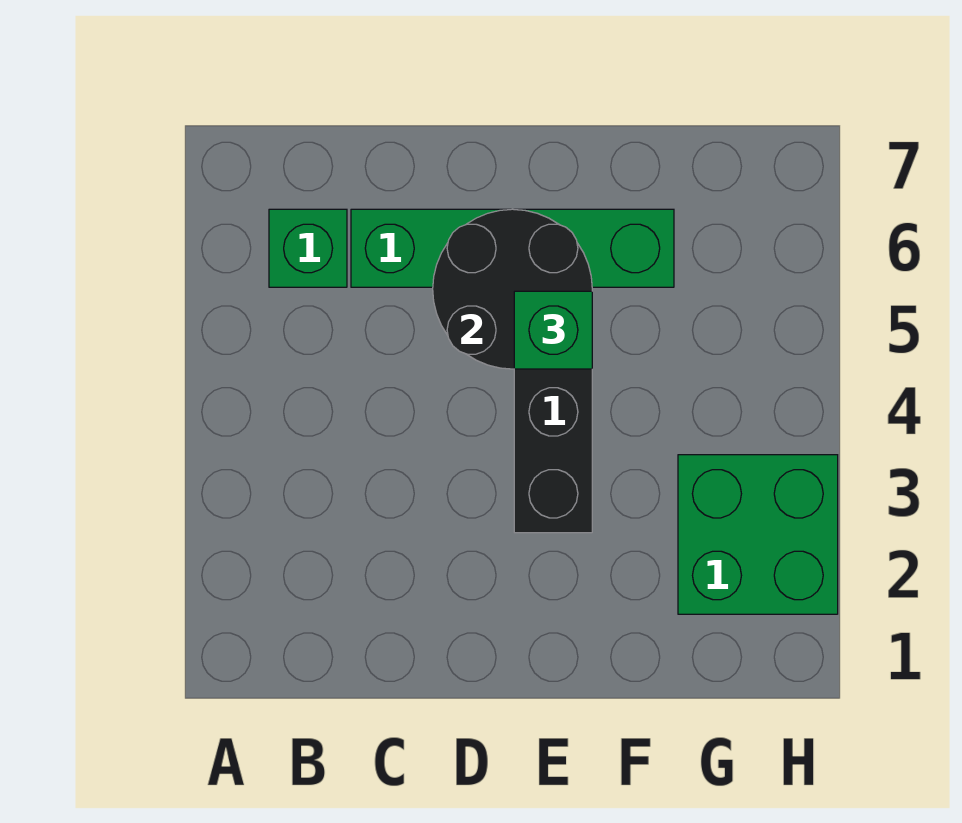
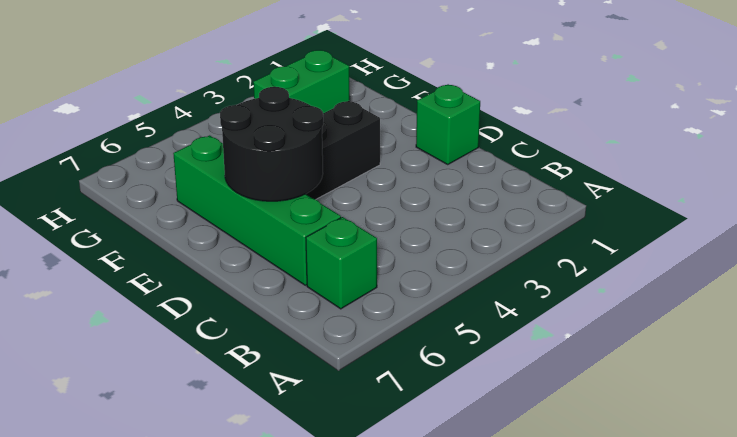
green 1x1 brick [514,291,592,369] -> green 1x1 brick moved to [416,84,480,164]
green 2x2 brick [678,455,838,614] -> green 1x2 brick [253,50,350,113]

